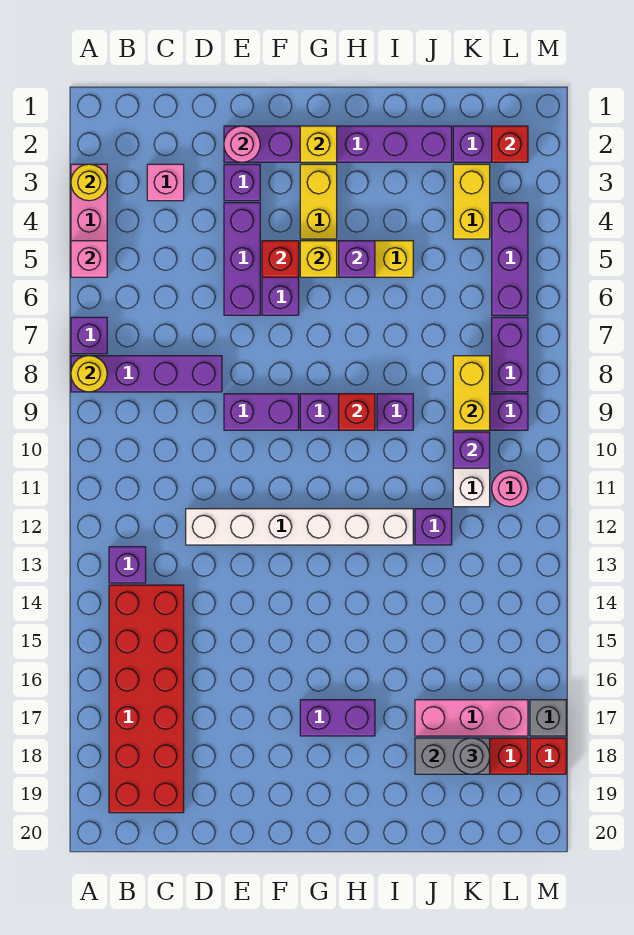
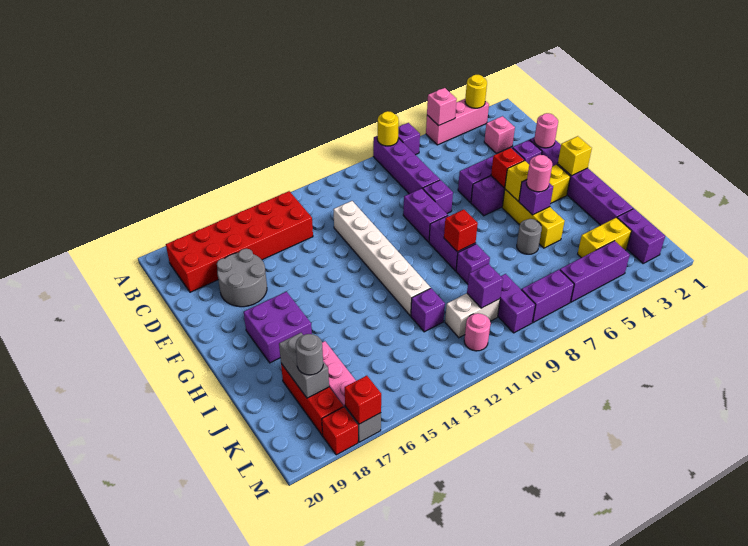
purple 1x1 brick [109,547,146,583] -> purple 1x1 brick moved to [423,180,453,213]
none -> grey 2x2 round brick [217,249,267,307]
purple 1x2 brick [300,700,375,736] -> purple 2x2 brick [244,292,312,363]
none -> pink 1x1 round brick [526,155,552,192]
none -> grey 1x1 round brick [517,219,542,254]
yellow 1x2 brick [453,356,490,430] -> none
red 1x1 brick [492,126,528,162] -> red 1x1 brick moved to [345,376,381,424]

